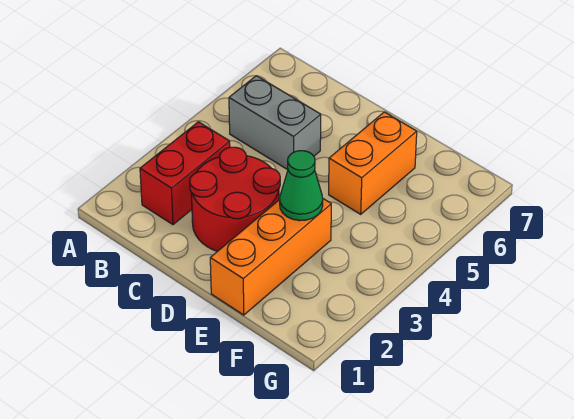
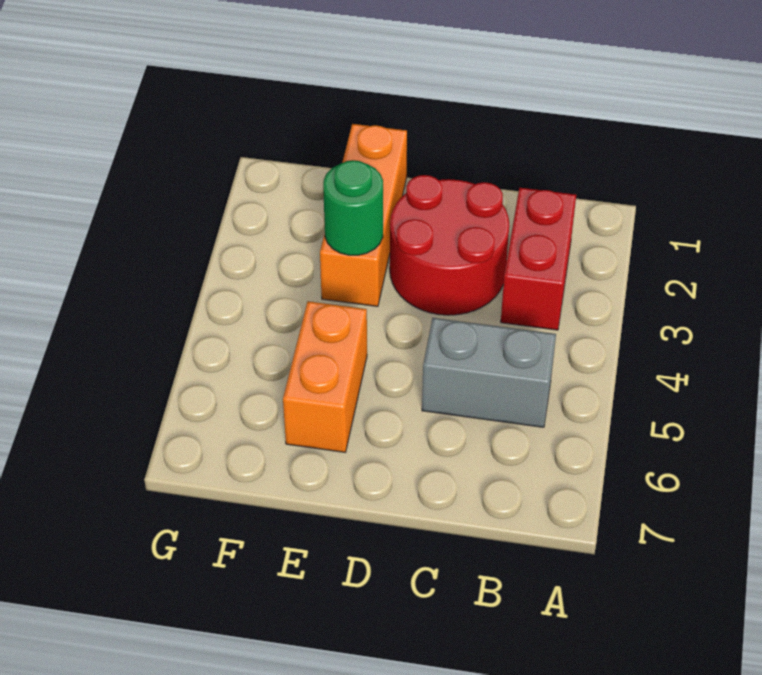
green 1x1 cone [280,151,323,221] -> green 1x1 round brick [323,160,383,255]

